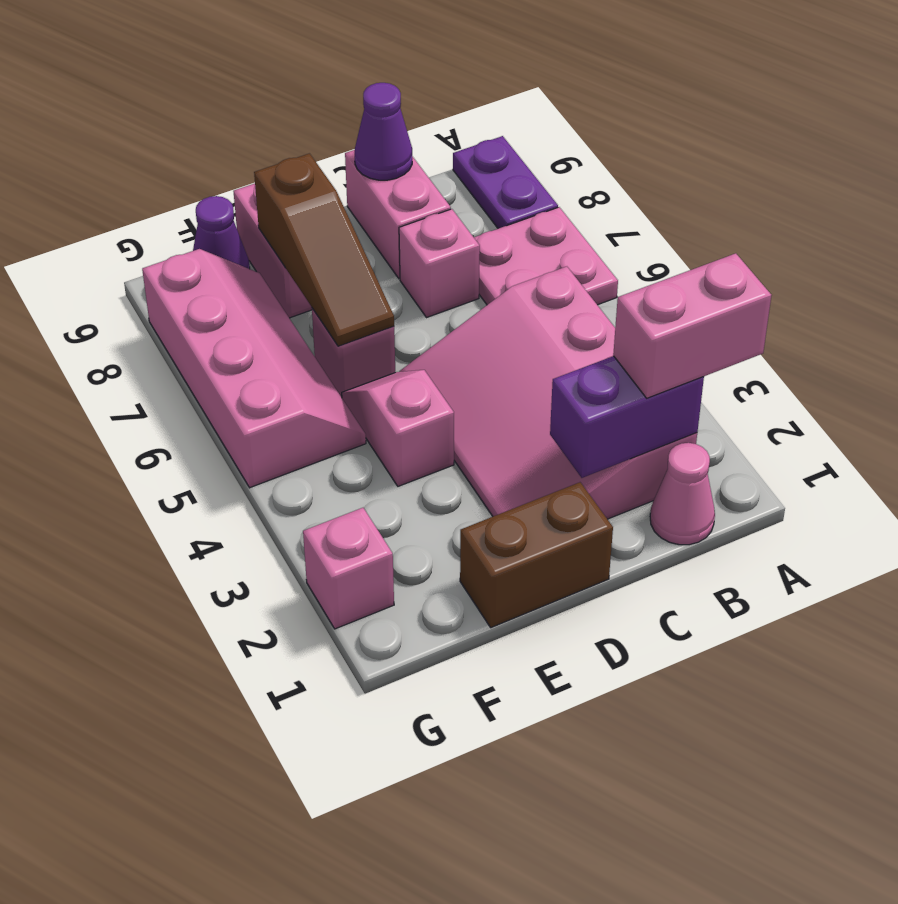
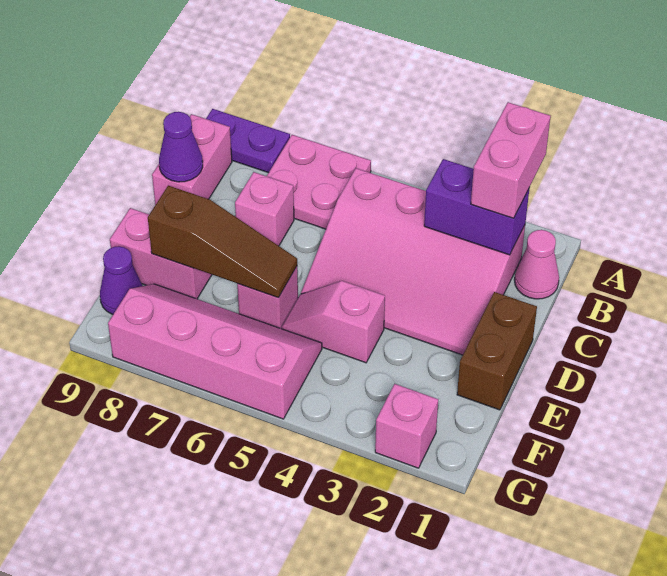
purple 1x2 brick [550,356,704,478] -> purple 1x2 brick turned to [424,159,530,255]
pink 1x2 brick [345,150,451,279] -> pink 1x2 brick turned to [152,114,232,205]

